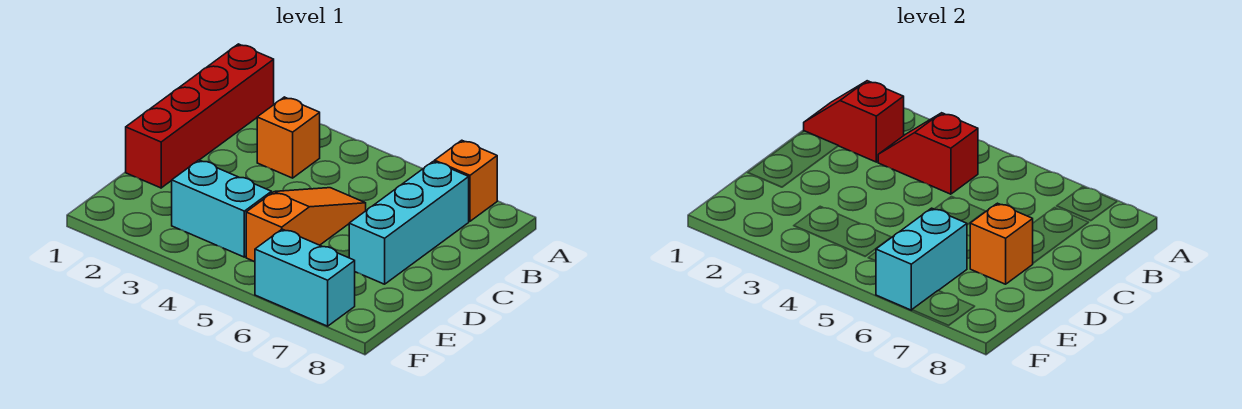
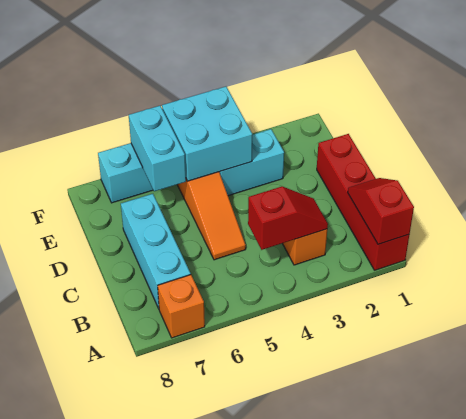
red 1x2 slope [804,81,904,162] -> red 1x2 slope turned to [348,178,414,244]
orange 1x1 brick [970,203,1033,284] -> none
none -> cyan 2x2 brick [162,87,252,181]

